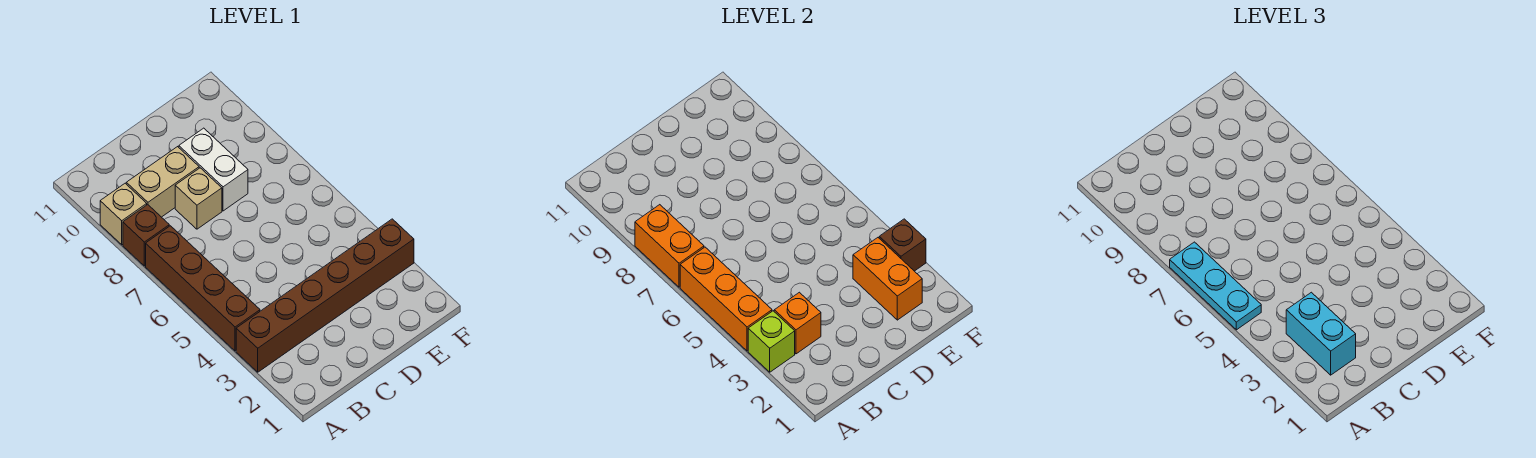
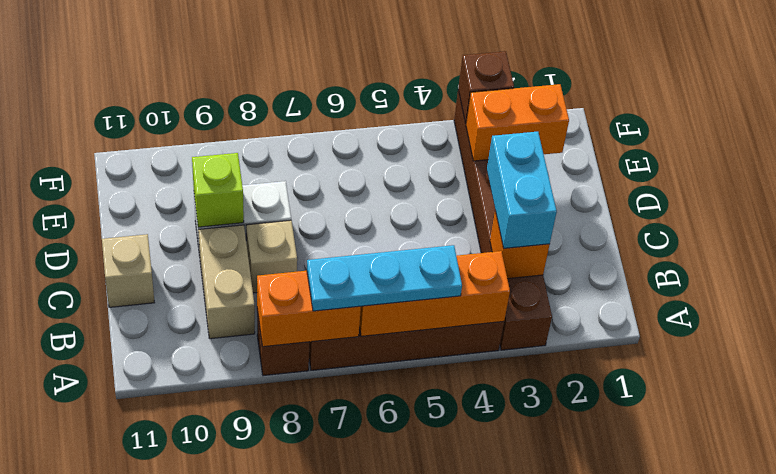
lime 1x1 brick [748,311,795,372] -> lime 1x1 brick moved to [192,153,244,227]
tan 1x1 brick [100,183,147,245] -> tan 1x1 brick moved to [102,234,155,307]
cyan 1x2 brick [1286,292,1356,375] -> cyan 1x2 brick turned to [487,132,557,248]

